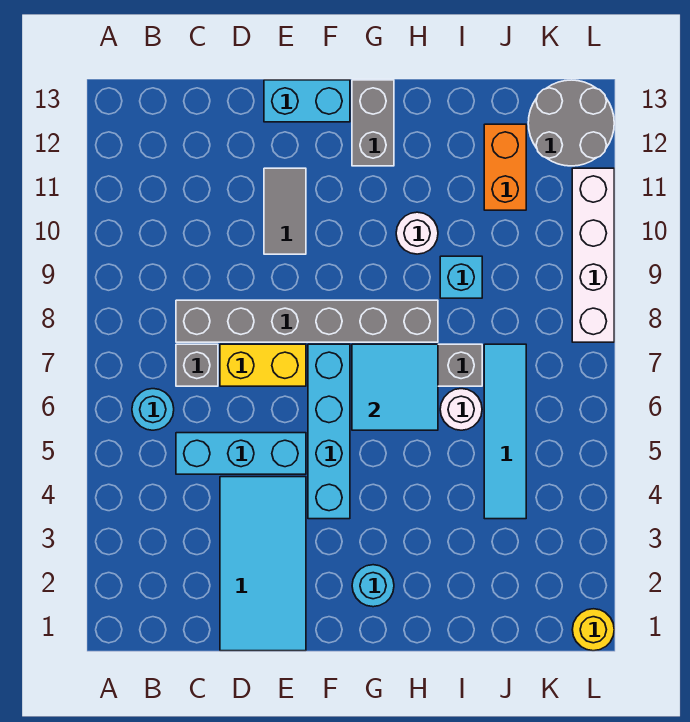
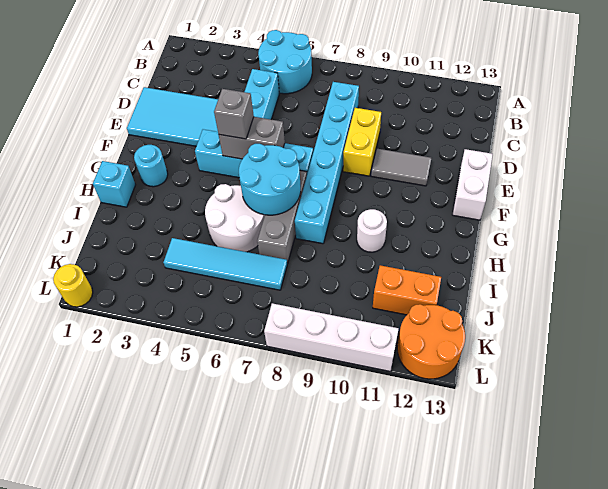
cyan 1x1 round brick [132,389,174,430] -> cyan 2x2 round brick [258,30,312,94]
grey 1x1 brick [176,344,218,386] -> grey 1x1 brick moved to [214,89,254,139]
grey 1x6 brick [176,300,438,342] -> cyan 1x6 brick [295,82,359,244]
yellow 1x2 brick [220,344,306,386] -> yellow 1x2 brick moved to [343,108,381,176]
cyan 1x2 brick [264,80,350,122] -> white 1x2 brick [452,149,493,220]
cyan 2x2 tile [352,344,438,430] -> cyan 2x2 round brick [239,144,301,215]
grey 1x2 brick [352,80,394,166] -> grey 1x2 brick moved to [219,117,285,159]
white 1x1 round brick [440,389,482,430] -> white 2x2 round brick [205,184,265,252]
cyan 1x1 brick [440,256,482,298] -> cyan 1x1 brick moved to [93,161,135,207]
grey 2x2 round brick [528,80,614,166] -> orange 2x2 round brick [397,304,465,379]

